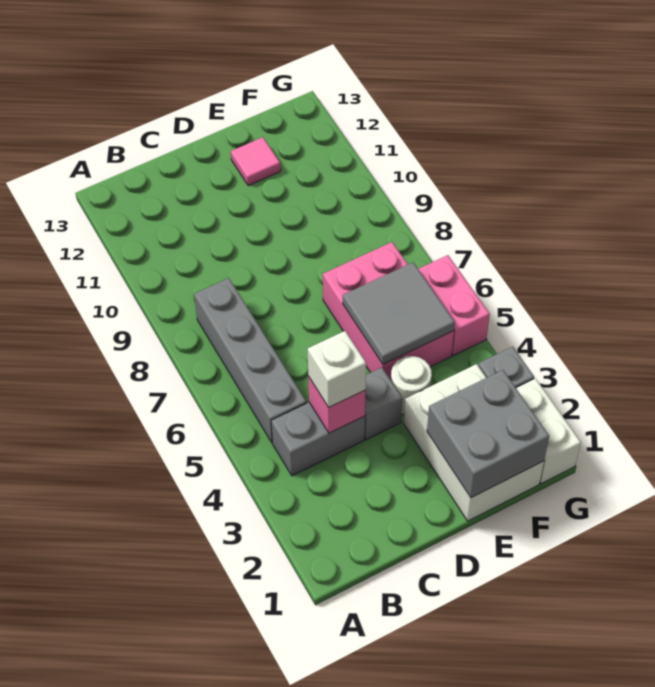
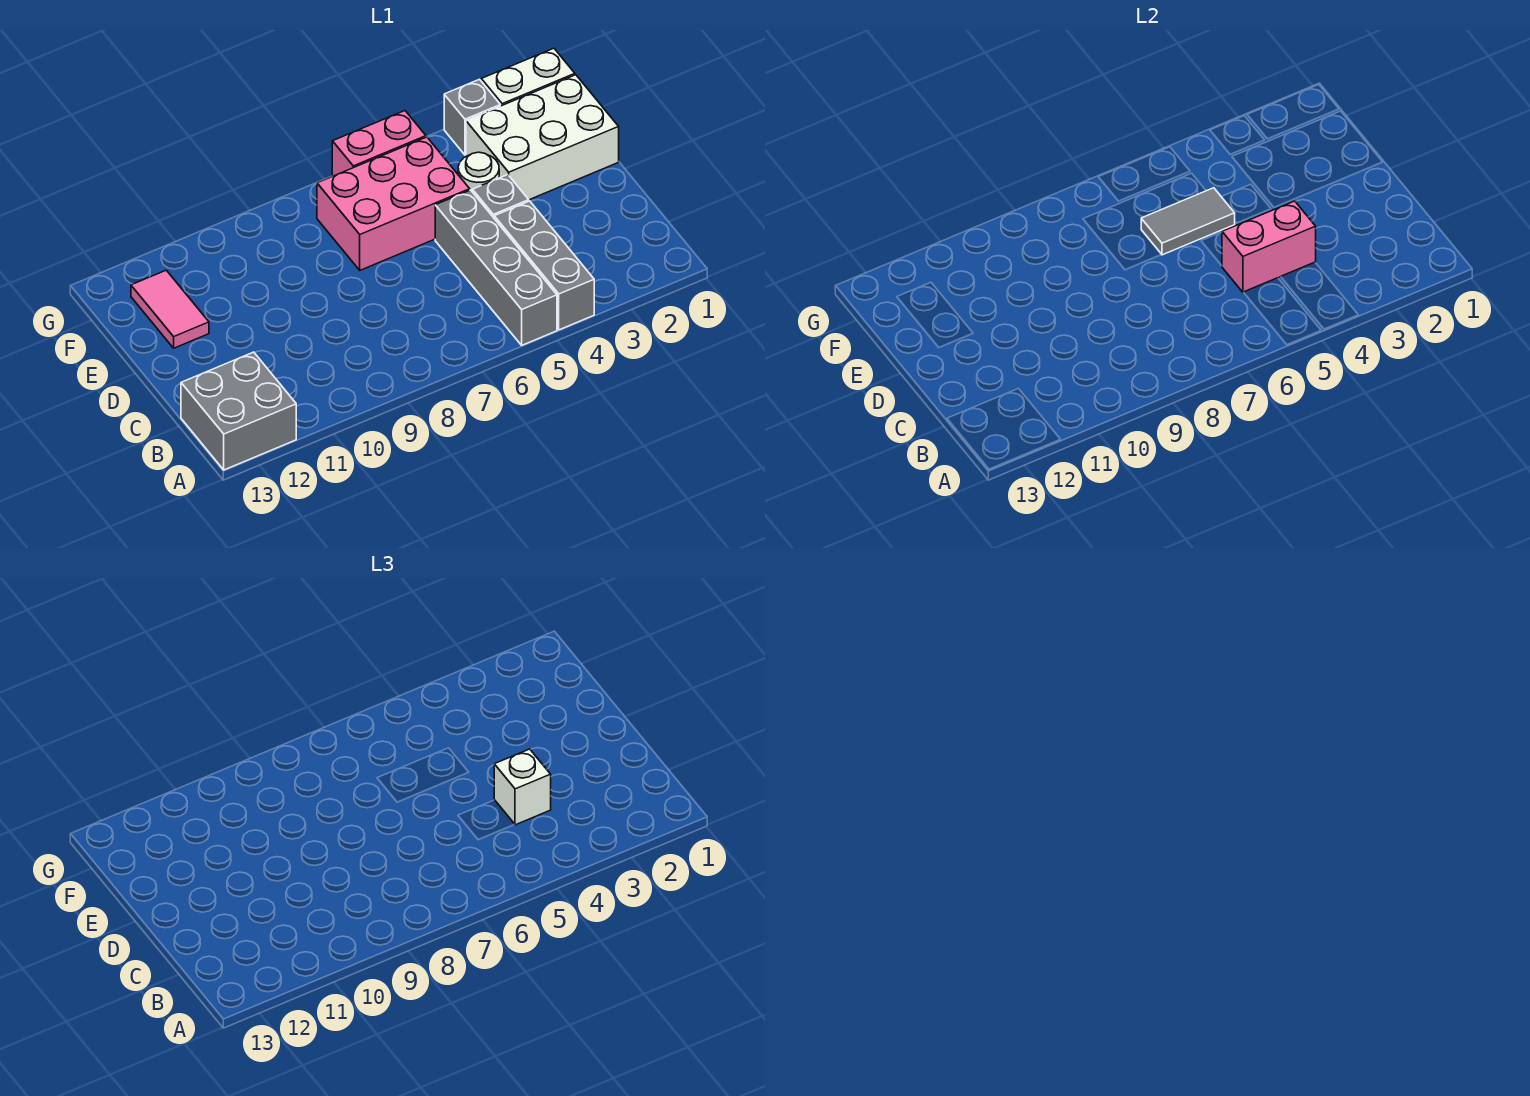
grey 1x2 brick [271,402,365,476] -> grey 1x3 brick [494,201,594,330]
grey 1x4 brick [194,278,306,443] -> grey 1x4 brick turned to [435,190,557,345]
pink 1x1 brick [308,376,365,433] -> pink 1x2 brick [1222,201,1316,292]
grey 2x2 brick [427,370,549,498] -> grey 2x2 brick moved to [181,352,296,470]
grey 2x2 tile [343,262,455,364] -> grey 1x2 tile [1141,188,1235,255]
pink 1x1 tile [231,137,281,186] -> pink 1x2 tile [131,270,209,348]

